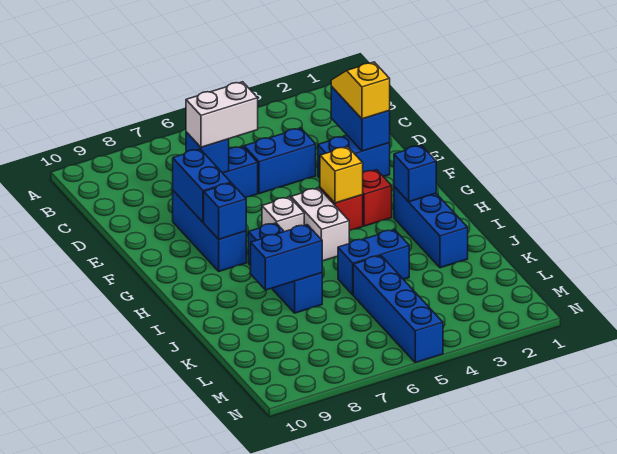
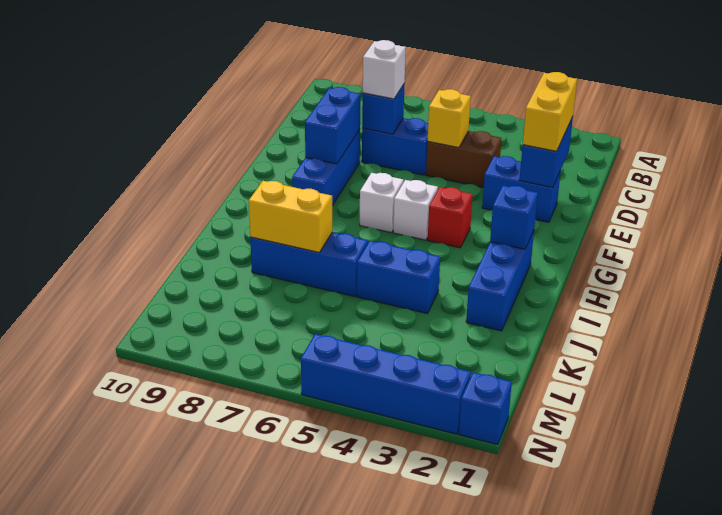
yellow 1x2 slope [331,62,390,119] -> yellow 1x2 brick [523,72,577,151]
blue 1x2 brick [244,128,316,194] -> brown 1x2 brick [426,131,502,188]
white 1x2 brick [186,82,258,147] -> white 1x1 brick [363,40,406,99]
red 1x1 brick [363,170,392,226] -> none
yellow 1x1 brick [320,147,363,203] -> yellow 1x1 brick moved to [428,89,471,148]
white 1x2 brick [291,188,349,261] -> white 1x1 brick [393,180,438,240]
blue 1x1 brick [204,183,246,239] -> blue 1x1 brick moved to [459,372,512,445]
blue 1x3 brick [248,223,322,313] -> blue 1x3 brick turned to [250,232,368,297]
blue 1x2 brick [251,225,322,290] -> yellow 1x2 brick [249,181,332,252]
blue 1x4 brick [353,256,443,363] -> blue 1x4 brick turned to [301,334,471,434]

